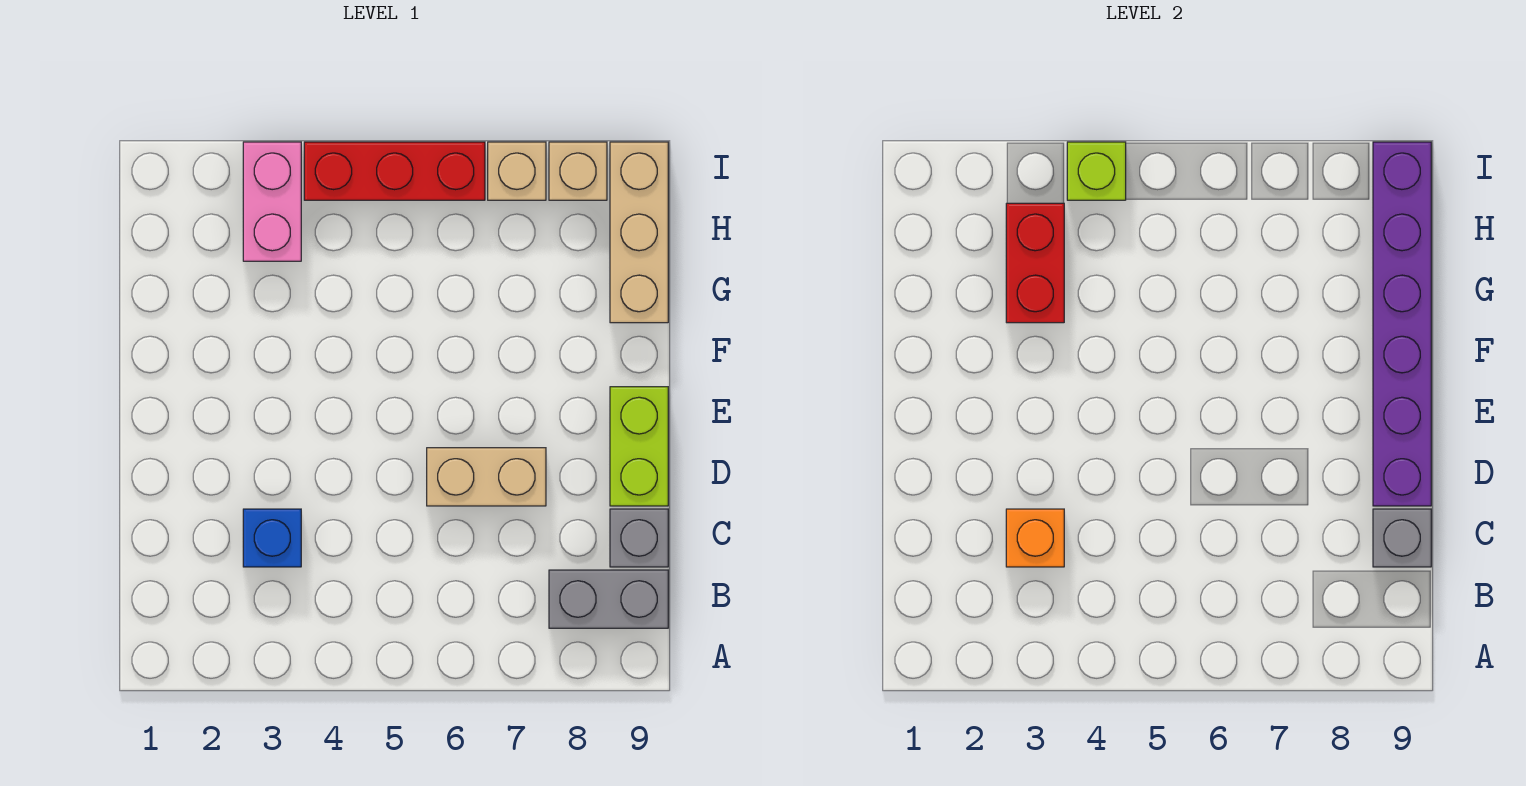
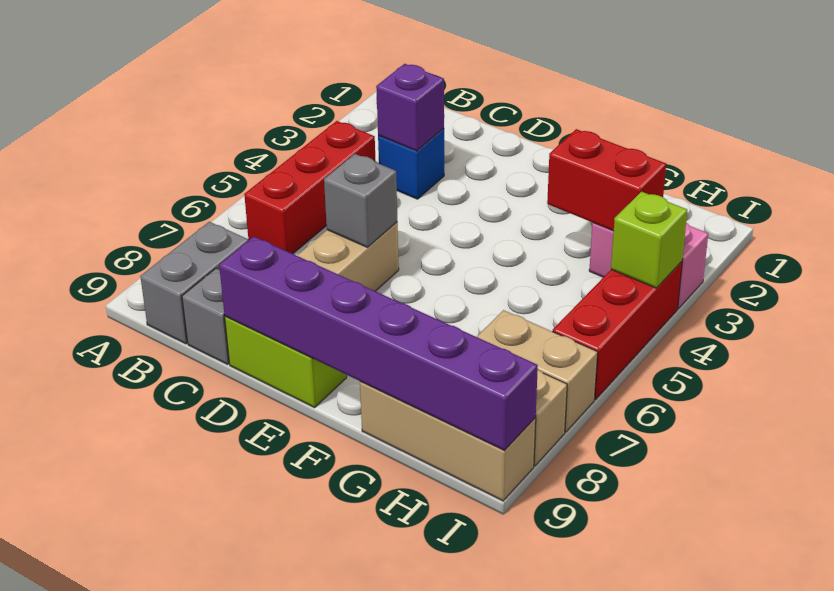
none -> red 1x3 brick [244,121,376,254]
orange 1x1 brick [1006,509,1064,567] -> purple 1x1 brick [376,64,444,151]
grey 1x1 brick [1373,509,1431,567] -> grey 1x1 brick moved to [324,154,397,247]
tan 1x1 brick [488,142,546,200] -> tan 1x2 brick [477,310,598,432]

